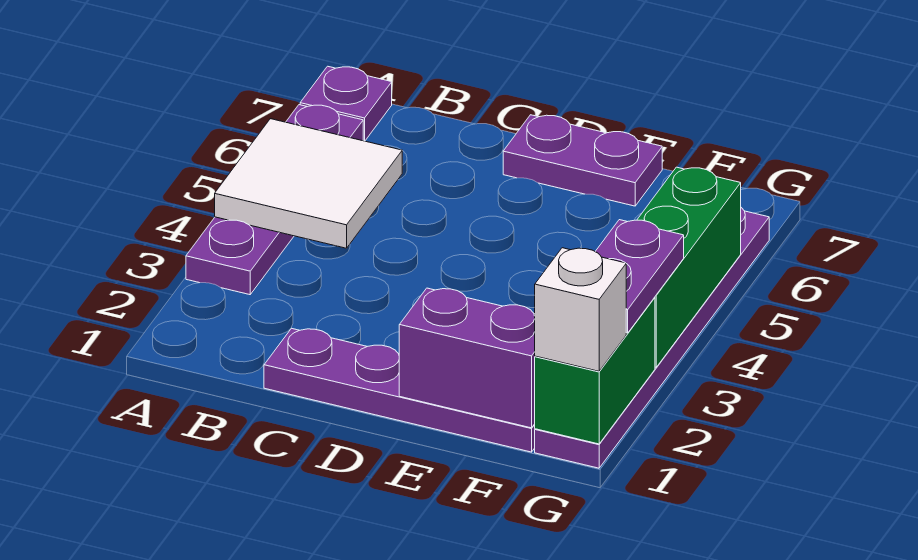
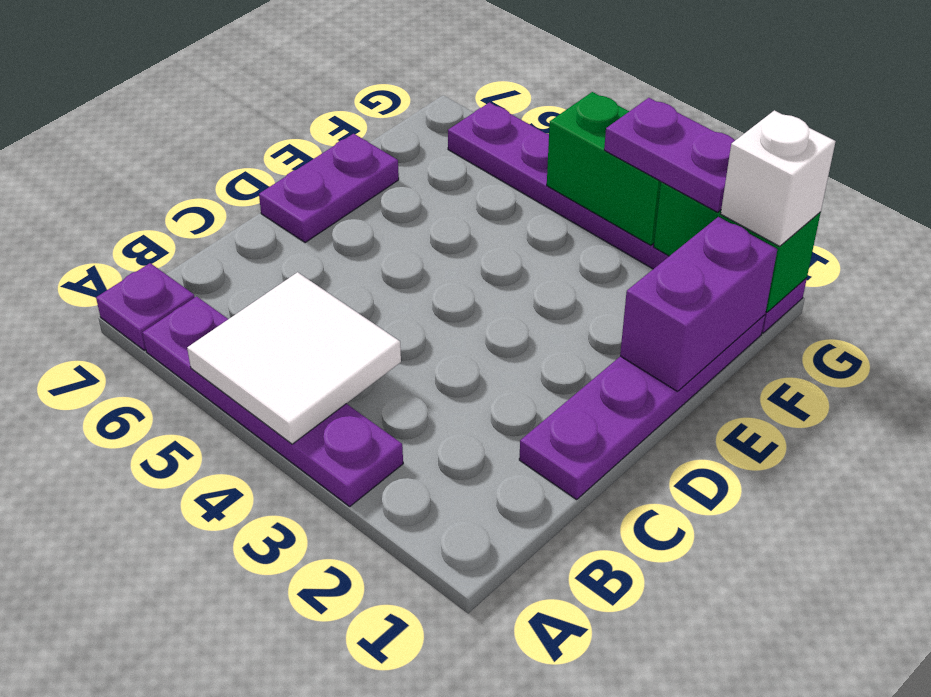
green 1x3 brick [637,167,741,367] -> green 1x2 brick [547,92,661,245]

